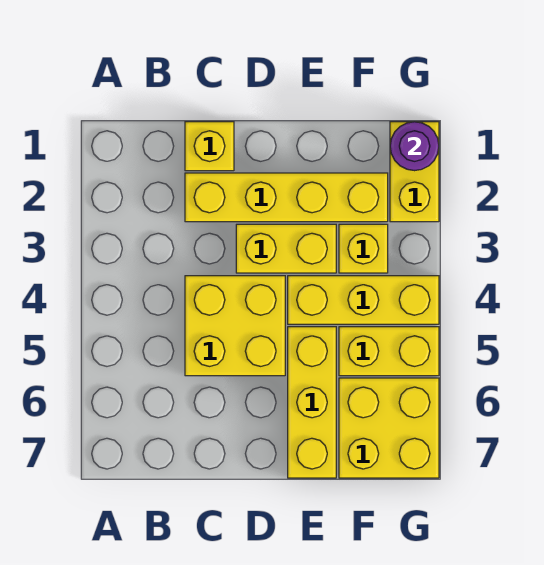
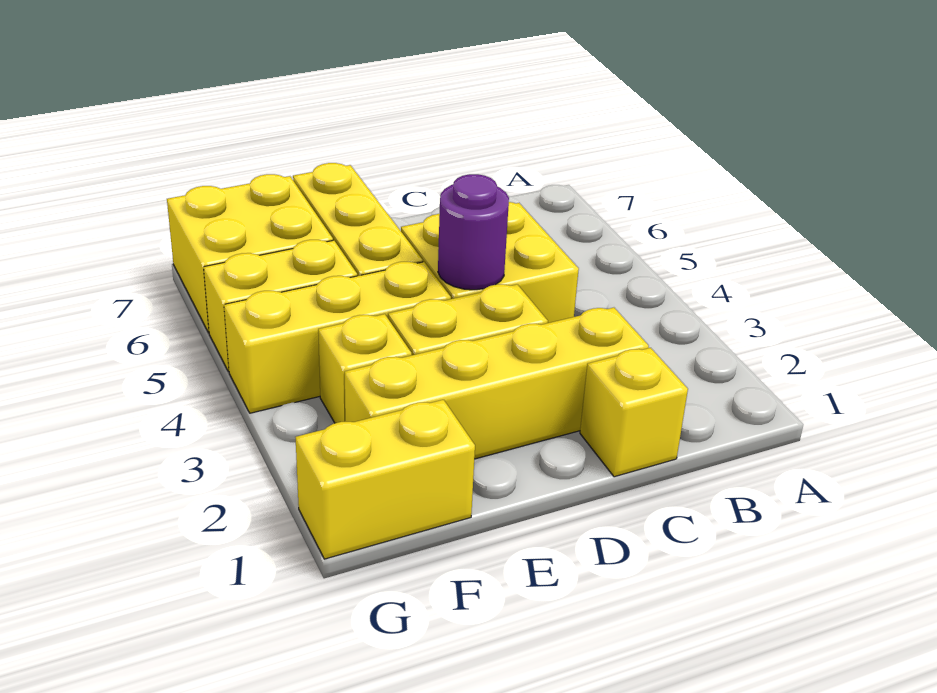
yellow 1x2 brick [390,122,439,222] -> yellow 1x2 brick turned to [295,400,475,559]
purple 1x1 round brick [390,122,439,171] -> purple 1x1 round brick moved to [438,174,509,290]

